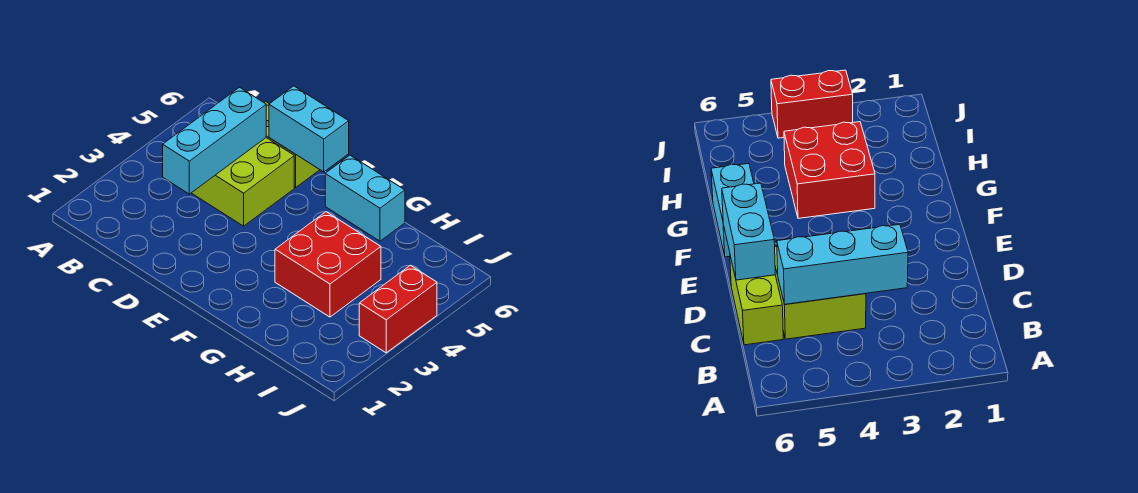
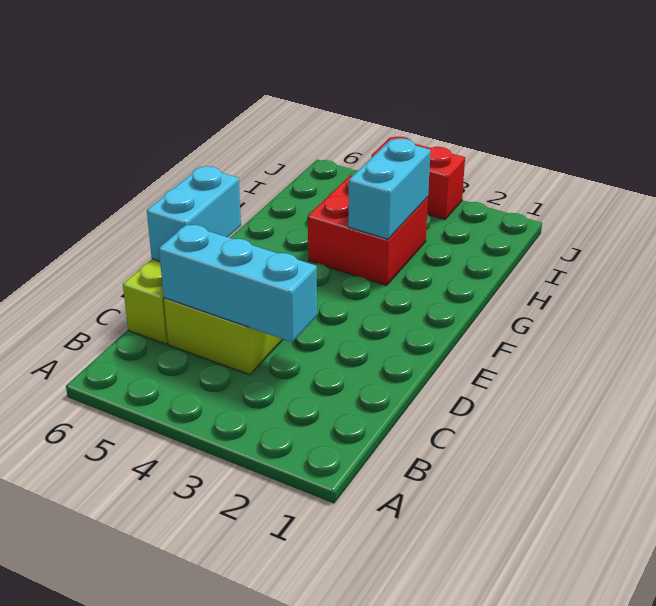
cyan 1x2 brick [325,155,405,241] -> cyan 1x2 brick moved to [348,139,431,239]

